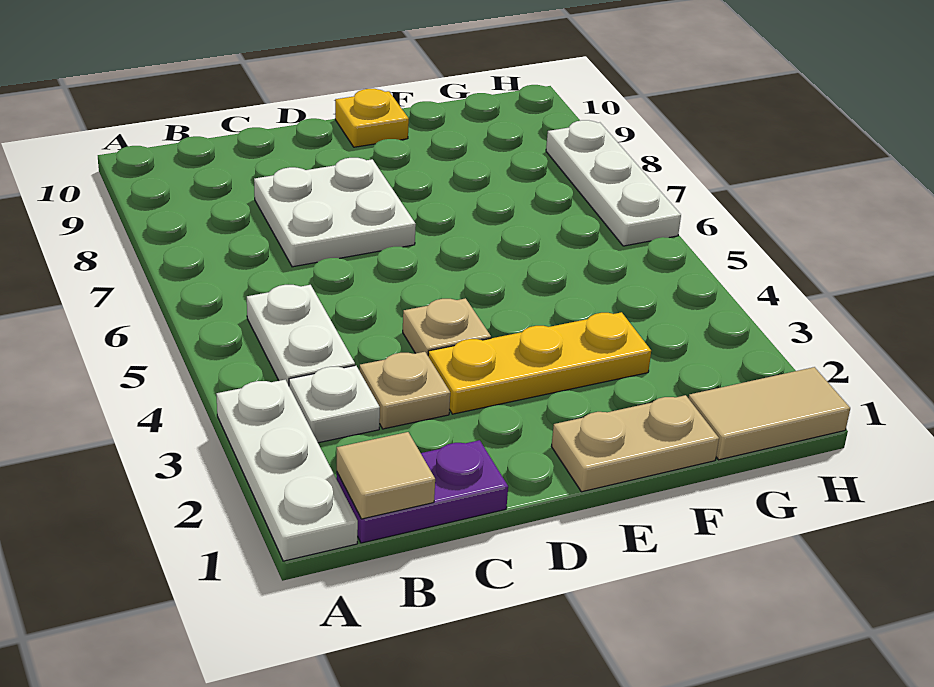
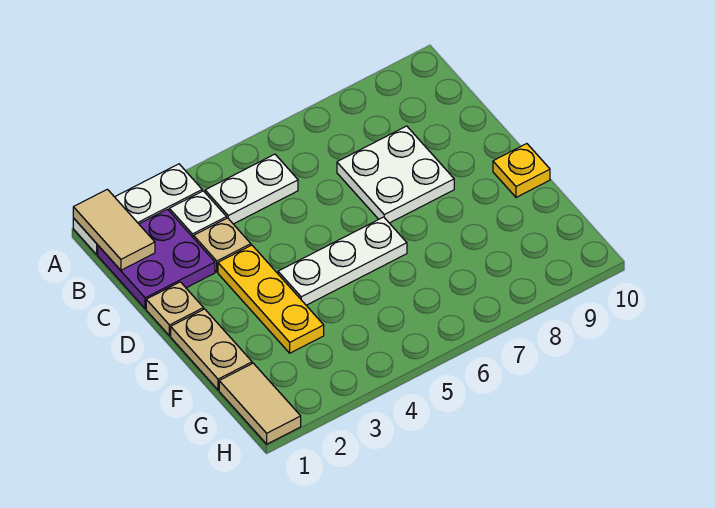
purple 1x2 plate [336,440,508,543] -> purple 2x2 plate [98,209,215,309]
tan 1x1 tile [337,432,435,519] -> tan 1x2 tile [73,189,155,270]
tan 1x1 plate [403,298,491,355] -> tan 1x1 plate moved to [146,282,204,336]
white 1x3 plate [546,120,681,246] -> white 1x3 plate moved to [278,217,407,305]

